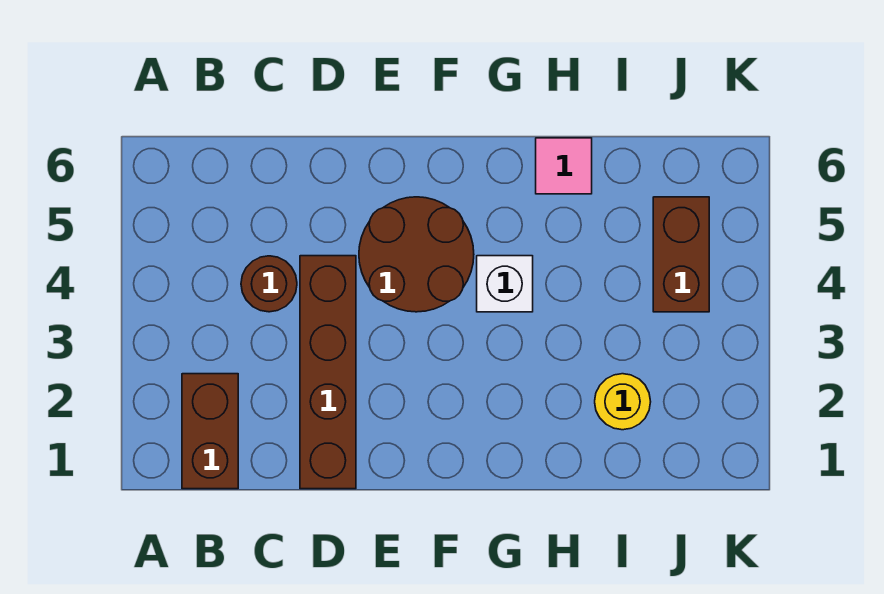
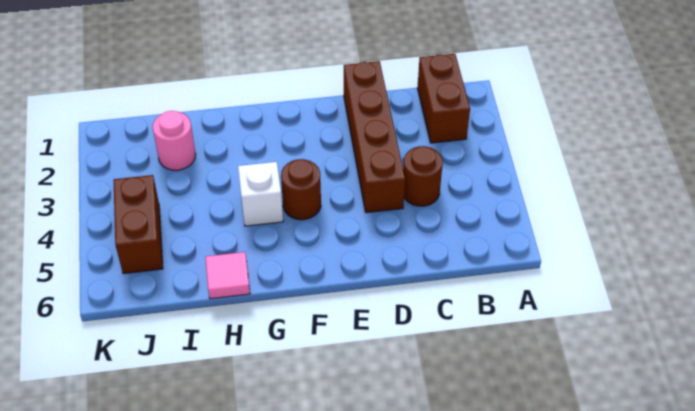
brown 2x2 round brick [359,197,474,312] -> brown 1x1 round brick [281,159,321,220]
yellow 1x1 round brick [595,374,651,430] -> pink 1x1 round brick [153,111,196,170]

